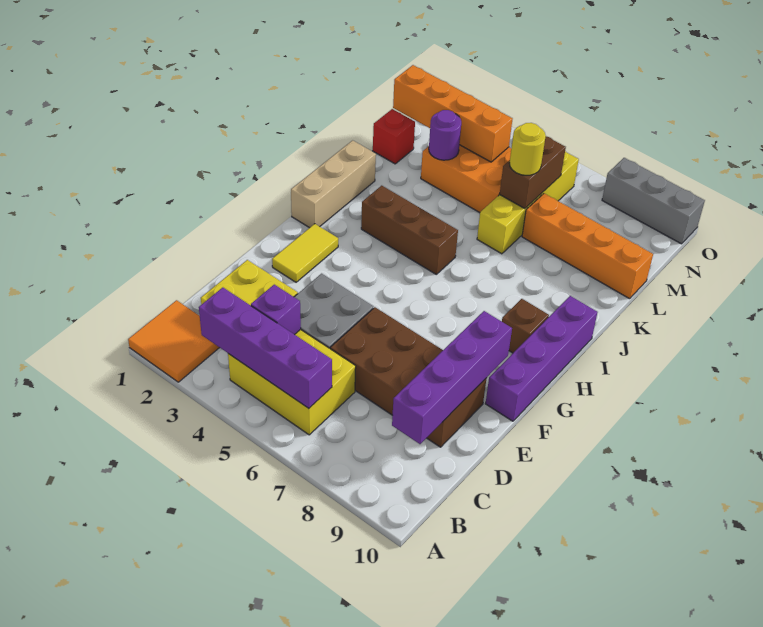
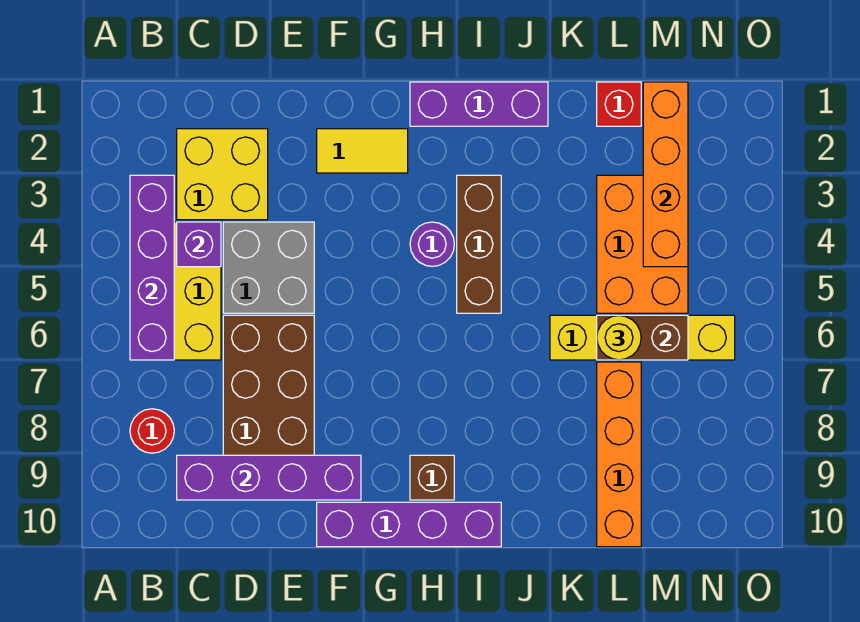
orange 2x2 tile [128,300,220,382] -> none
none -> red 1x1 round brick [130,409,174,453]
tan 1x3 brick [291,140,376,228] -> purple 1x3 brick [410,82,548,126]
purple 1x1 round brick [429,110,461,160] -> purple 1x1 round brick moved to [410,222,454,266]
grey 1x3 brick [602,158,705,244] -> none

